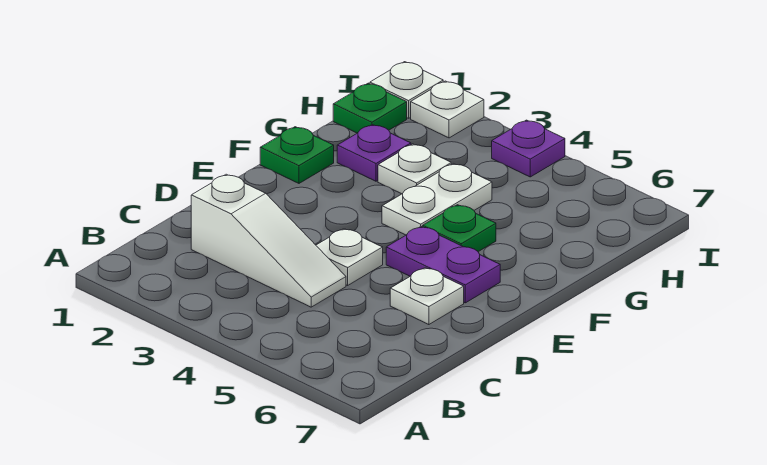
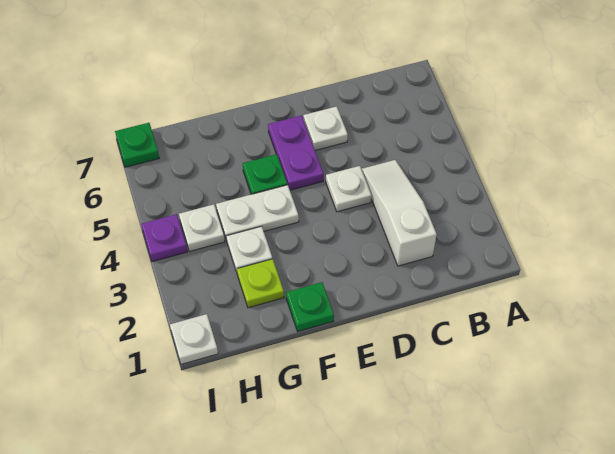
purple 1x1 plate [337,125,411,181] -> lime 1x1 plate [237,259,284,308]
green 1x1 plate [333,83,407,133] -> green 1x1 plate moved to [115,123,159,167]
white 1x1 plate [411,81,484,138] -> white 1x1 plate moved to [179,204,225,251]

